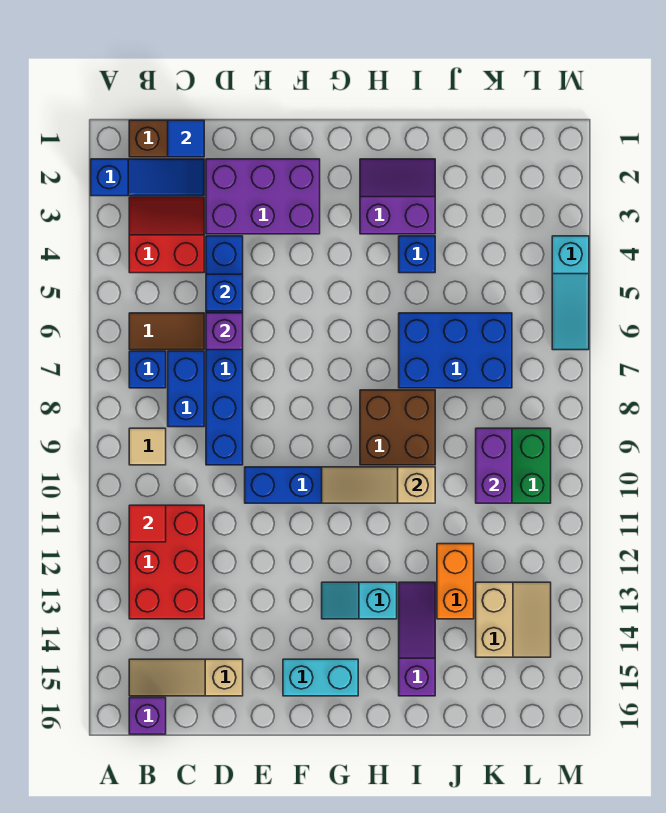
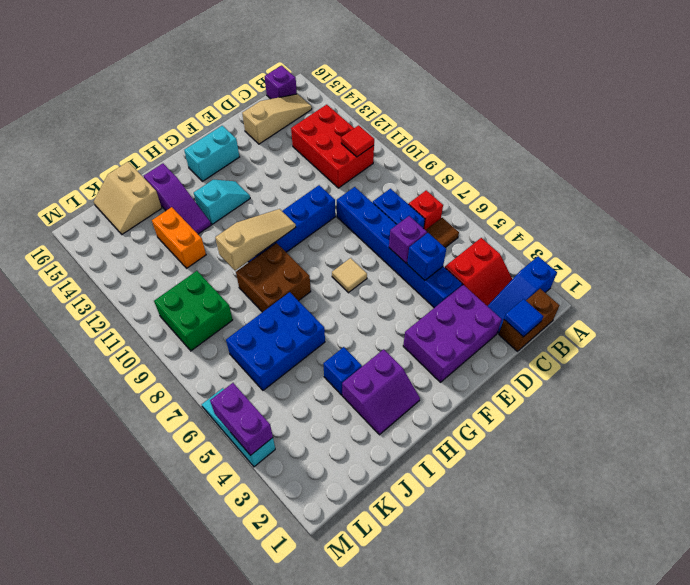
blue 1x1 brick [129,351,166,388] -> red 1x1 brick [409,190,443,230]
tan 1x1 tile [129,428,166,465] -> tan 1x1 tile moved to [332,258,367,293]
purple 1x2 brick [476,428,512,503] -> purple 1x2 brick moved to [210,383,273,455]
tan 2x2 slope [476,582,551,657] -> tan 2x2 slope moved to [94,162,162,234]

